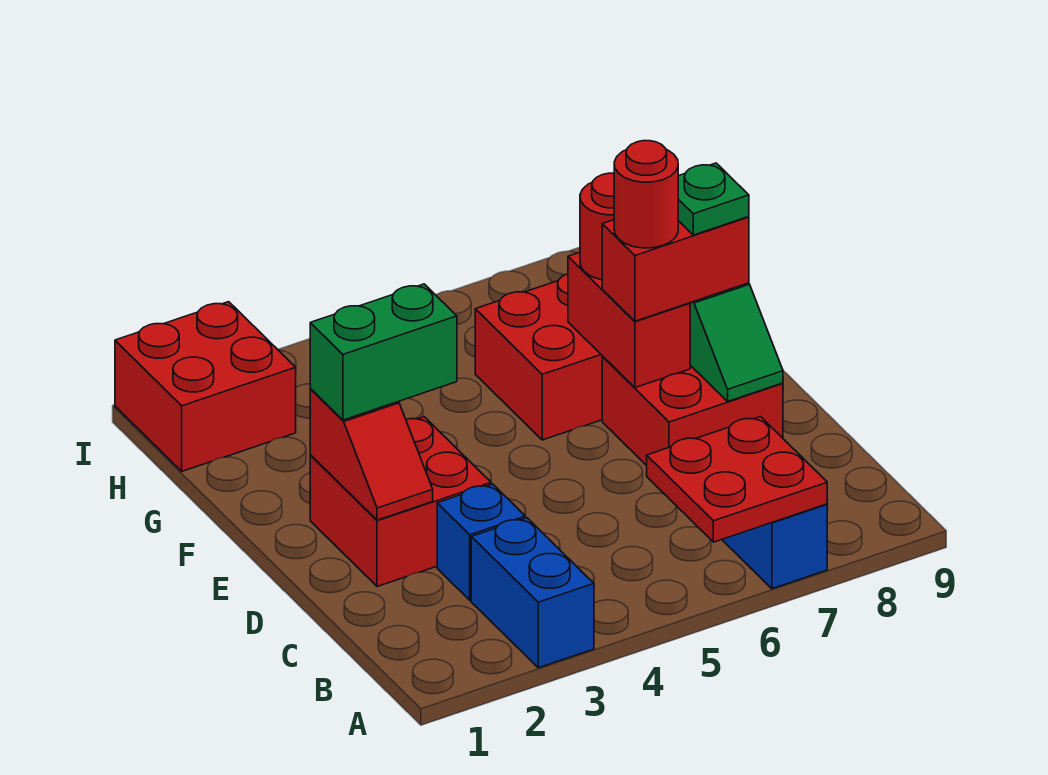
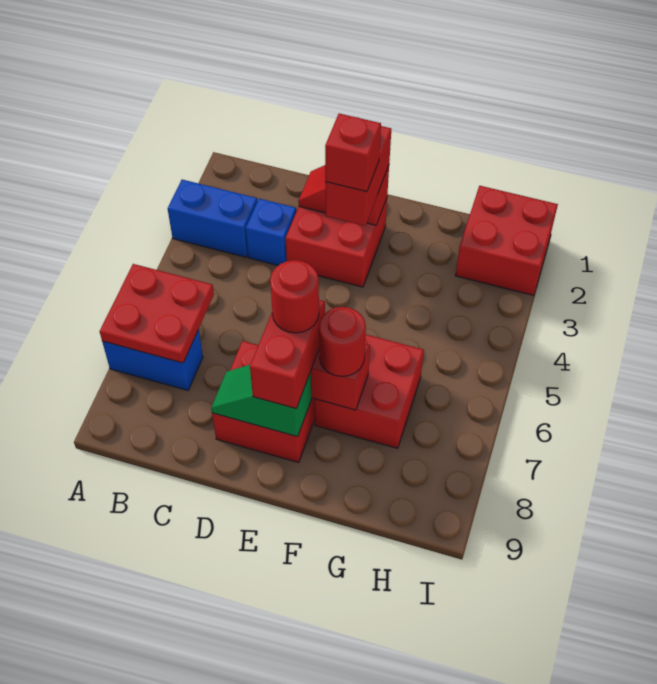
green 1x2 brick [310,284,457,420] -> red 1x2 brick [325,126,391,226]
none -> red 1x1 brick [325,114,381,192]
green 1x1 plate [678,163,749,235] -> none

